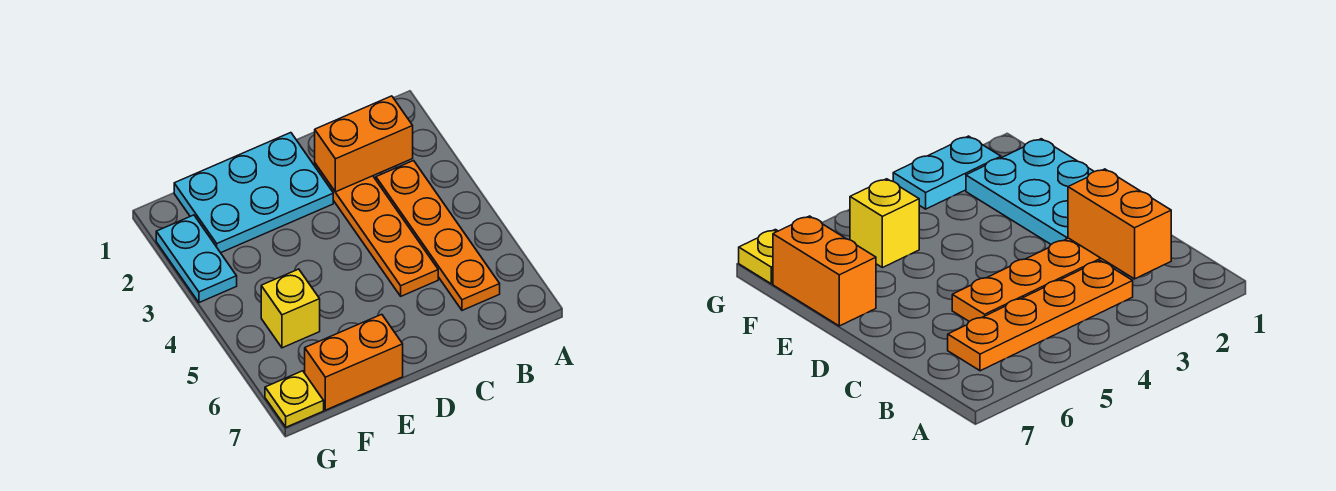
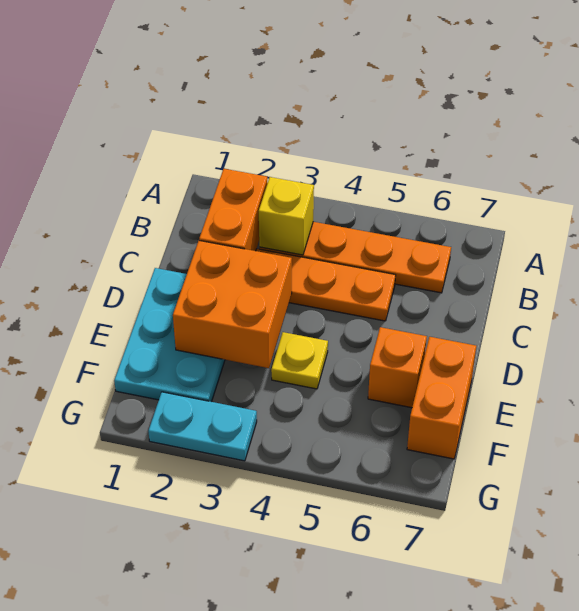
none -> orange 2x2 brick [173,241,292,368]
none -> orange 1x1 brick [368,327,427,408]
yellow 1x1 brick [261,269,320,348] -> yellow 1x1 brick moved to [259,177,314,255]
yellow 1x1 plate [265,371,324,427] -> yellow 1x1 plate moved to [271,332,328,389]

